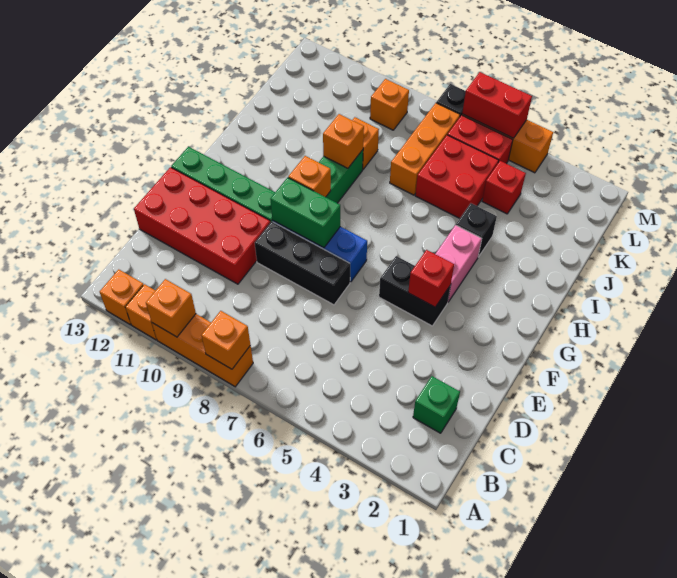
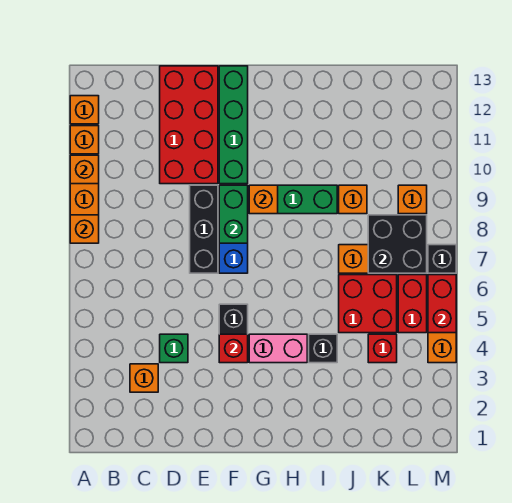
green 1x1 brick [413,376,460,433] -> green 1x1 brick moved to [160,334,188,363]
orange 1x1 brick [323,114,364,168] -> orange 1x1 brick moved to [130,364,158,392]
none -> black 2x2 brick [368,215,427,273]

